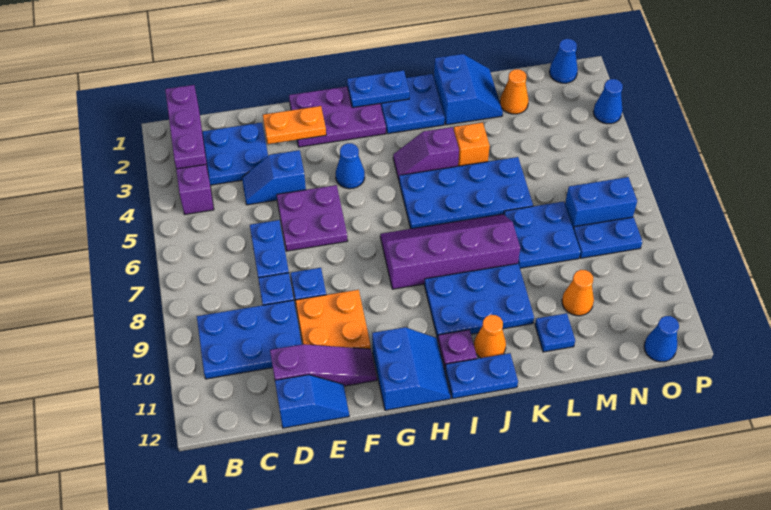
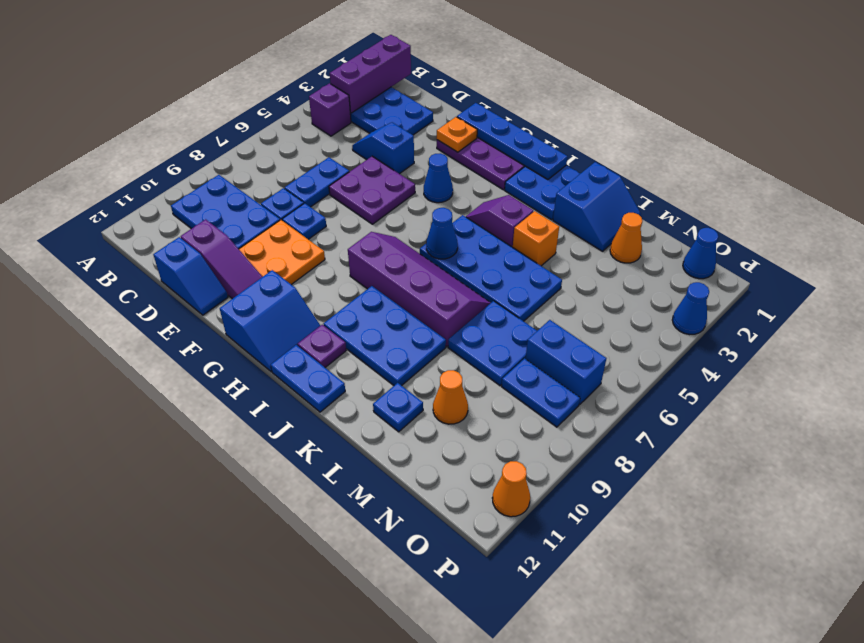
orange 1x2 plate [263,106,326,144] -> orange 1x1 plate [437,117,477,152]
blue 1x2 plate [347,70,410,107] -> blue 1x4 plate [457,103,568,180]
orange 1x1 cone [474,315,506,358] -> orange 1x1 cone moved to [492,461,530,517]
blue 1x1 cone [644,316,679,362] -> blue 1x1 cone moved to [426,208,458,259]

